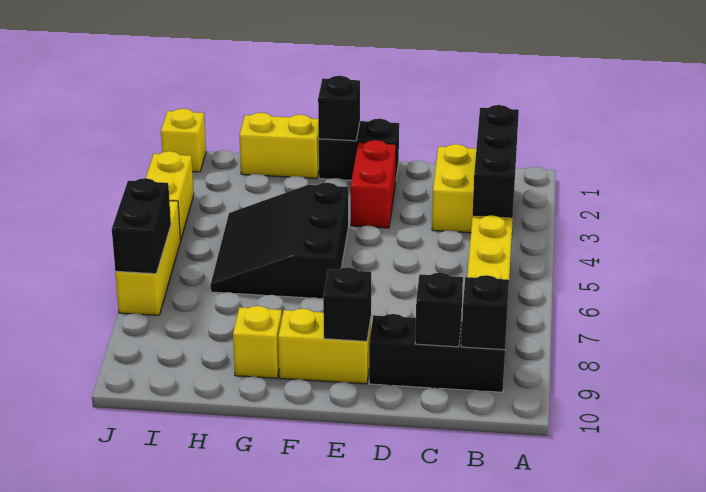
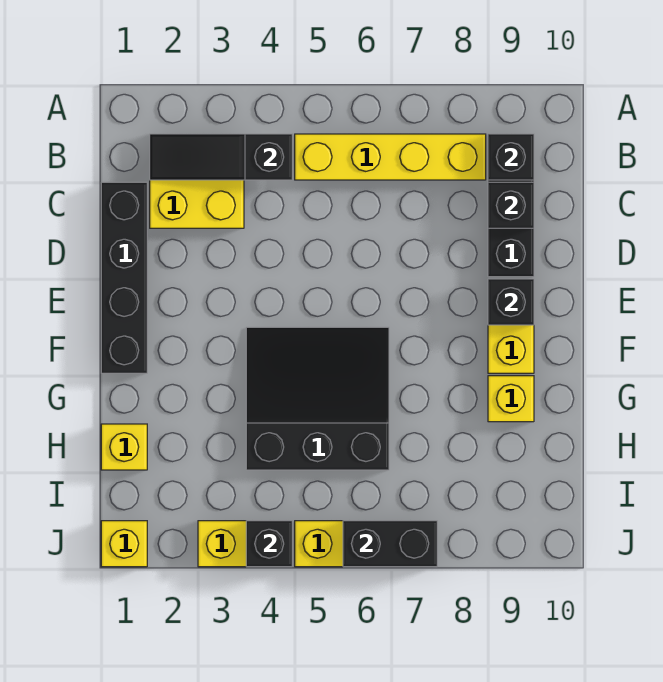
black 1x3 brick [472,105,519,218] -> black 1x3 slope [150,134,292,180]
black 1x2 brick [319,119,399,180] -> black 1x4 brick [101,182,147,373]
red 1x2 brick [351,140,396,228] -> none
black 1x1 brick [318,76,360,141] -> black 1x1 brick moved to [246,521,292,567]
black 3x3 slope [211,183,348,299] -> black 3x3 slope turned to [246,327,389,470]
yellow 1x2 brick [240,113,319,178] -> yellow 1x1 brick [101,424,147,470]

